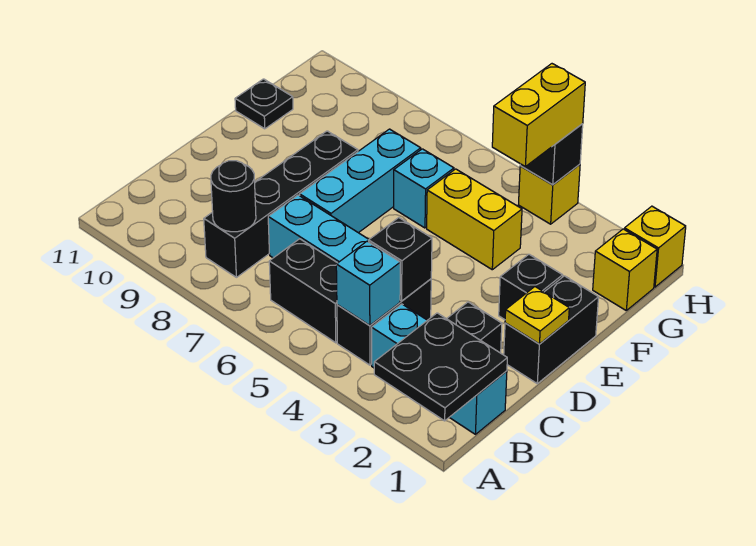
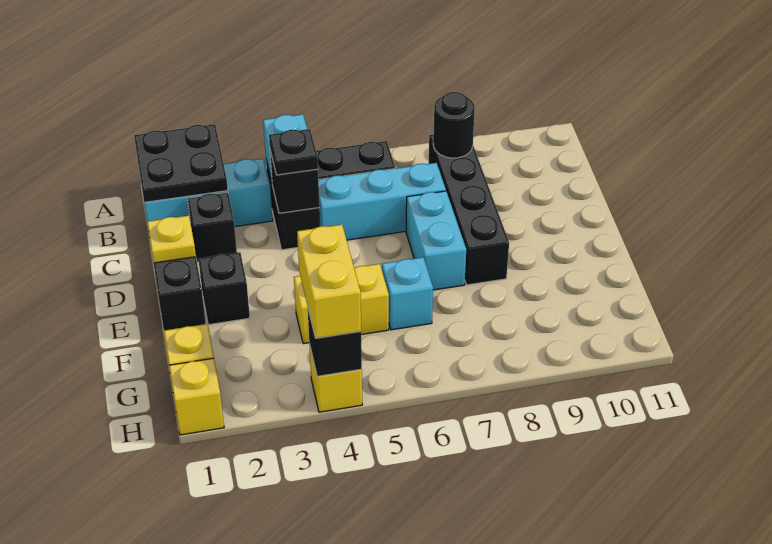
cyan 1x3 brick [300,129,421,233] -> cyan 1x2 brick [406,191,466,290]
black 1x1 plate [235,79,293,129] -> black 1x1 plate moved to [269,129,318,175]

